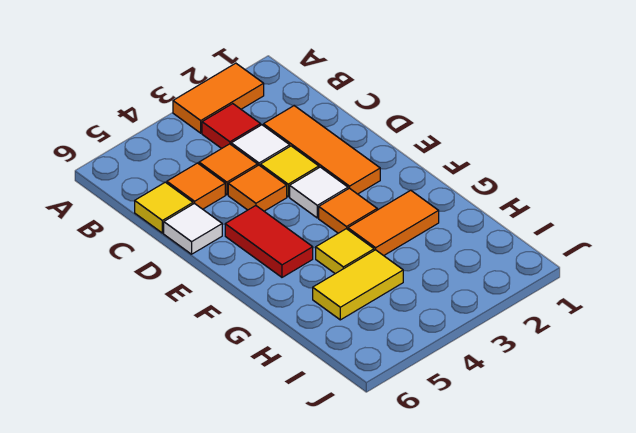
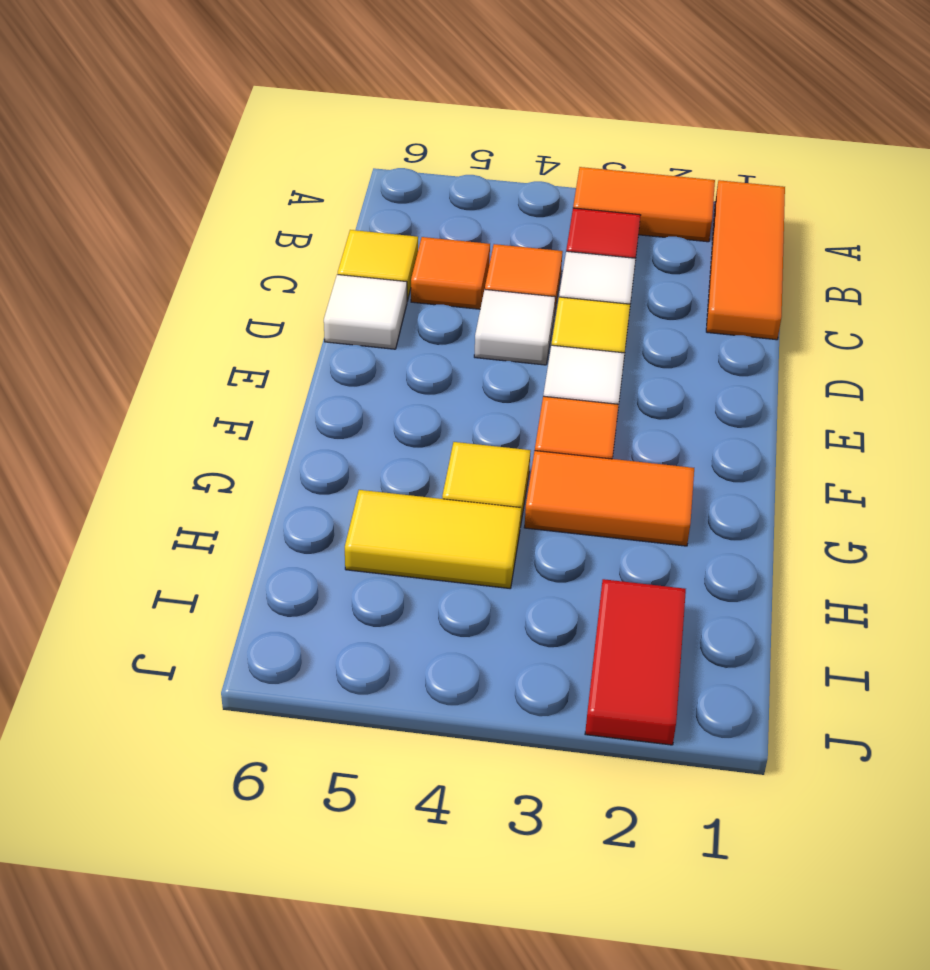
orange 1x3 tile [264,106,380,194] -> orange 1x3 tile moved to [706,180,785,340]
orange 1x1 tile [228,165,287,211] -> white 1x1 tile [474,289,555,365]
red 1x2 tile [225,206,313,277] -> red 1x2 tile moved to [585,579,686,745]

